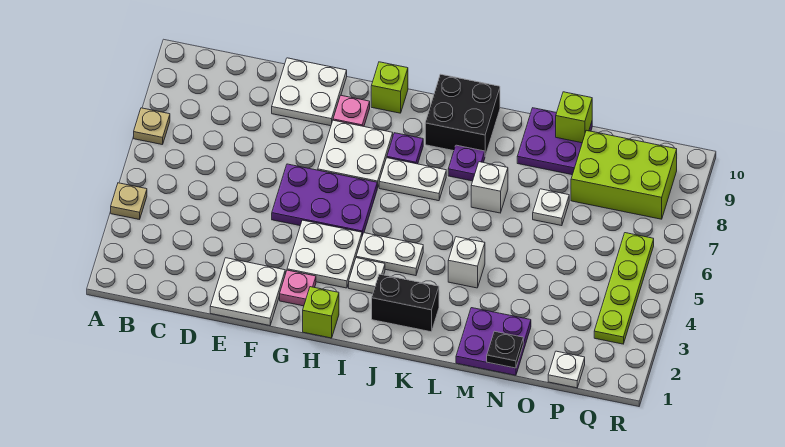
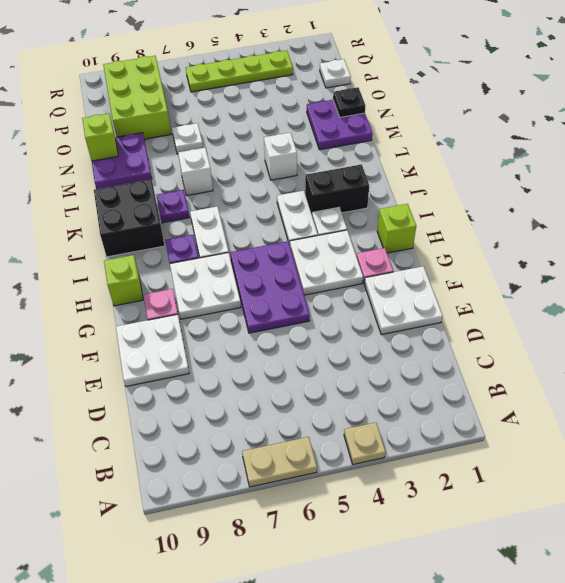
tan 1x1 plate [134,108,170,145] -> tan 1x2 plate [242,437,317,487]
black 1x2 brick [372,274,439,332] -> black 1x2 brick turned to [305,164,369,214]

